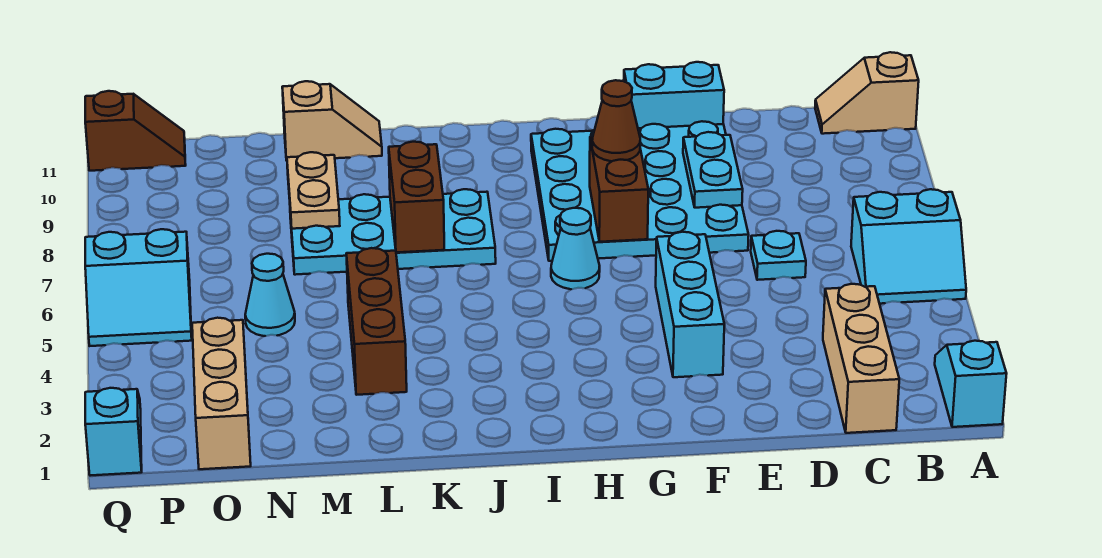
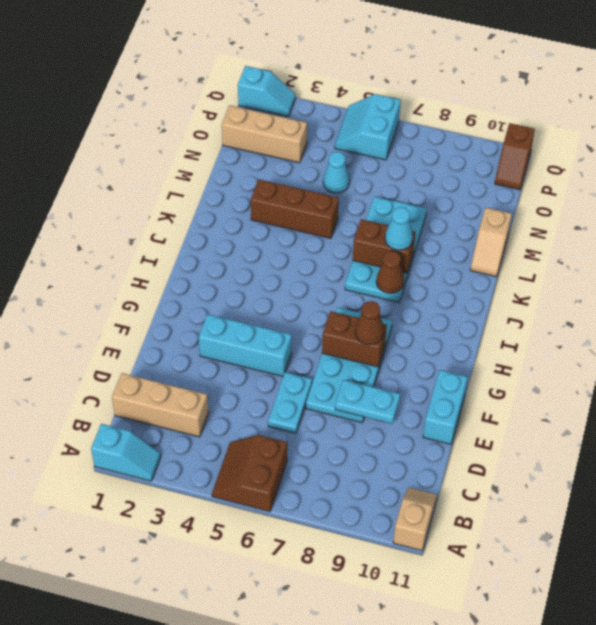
cyan 2x2 slope [851,189,966,304] -> brown 2x2 slope [212,435,287,512]
cyan 1x1 plate [751,231,806,280] -> cyan 1x2 plate [268,372,312,433]
cyan 4x4 plate [531,121,749,261] -> cyan 2x4 plate [306,308,392,423]
cyan 1x1 cone [551,208,600,289] -> cyan 1x1 cone moved to [385,207,413,250]
none -> brown 1x1 cone [376,251,404,293]
tan 1x2 plate [287,152,340,229] -> none

